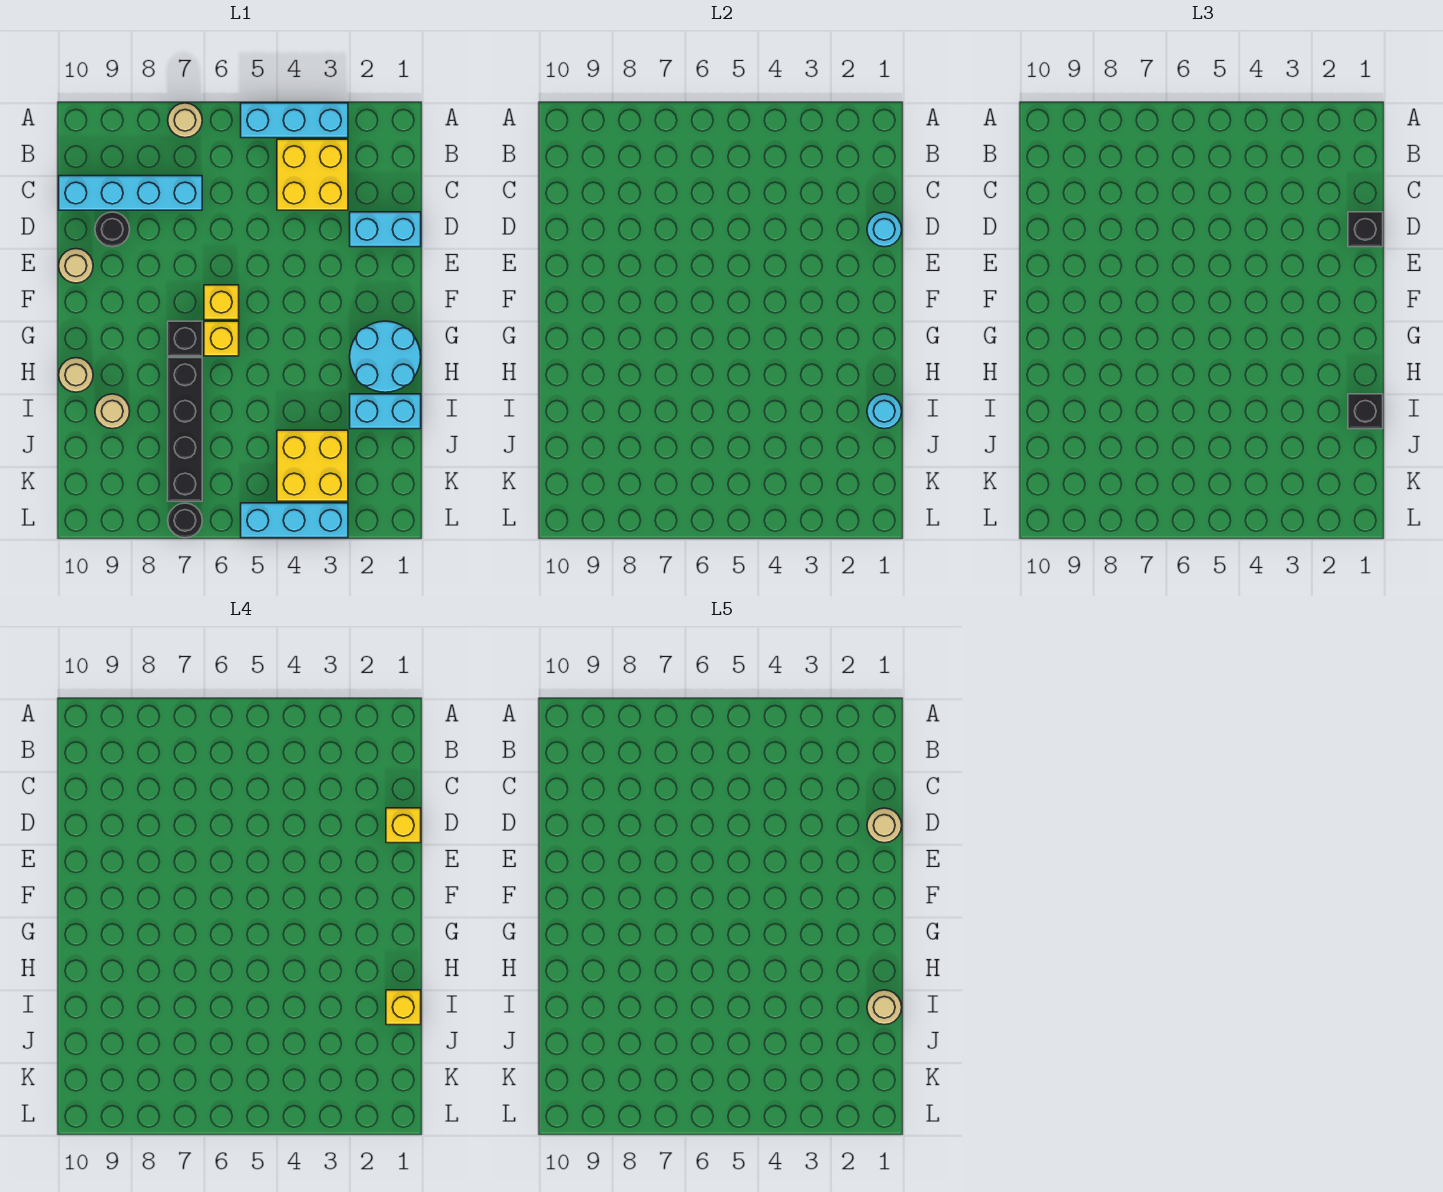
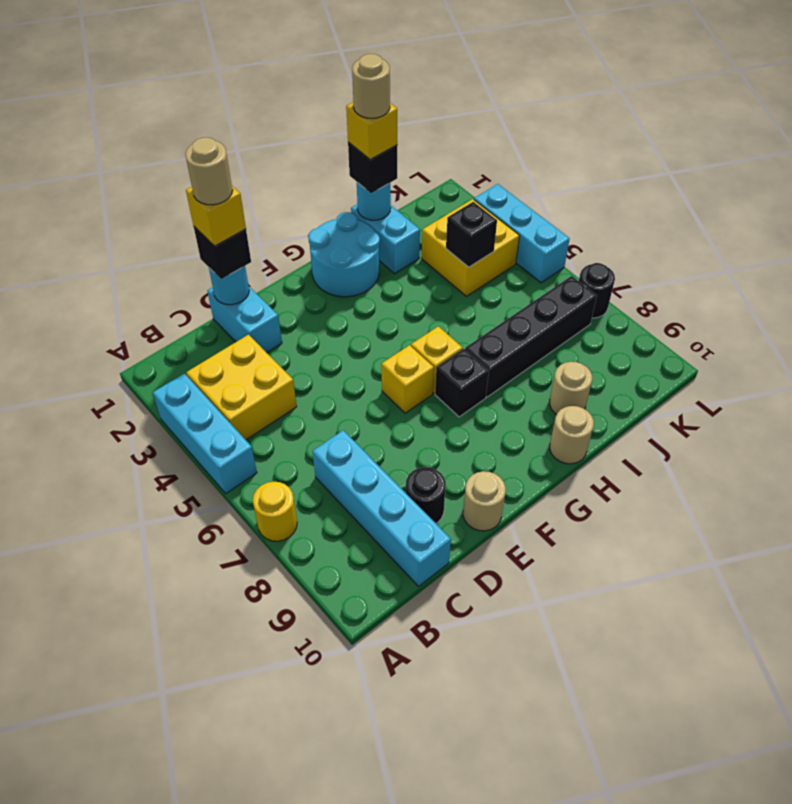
tan 1x1 round brick [168,103,202,138] -> yellow 1x1 round brick [253,482,297,541]
none -> black 1x1 brick [446,202,497,267]

